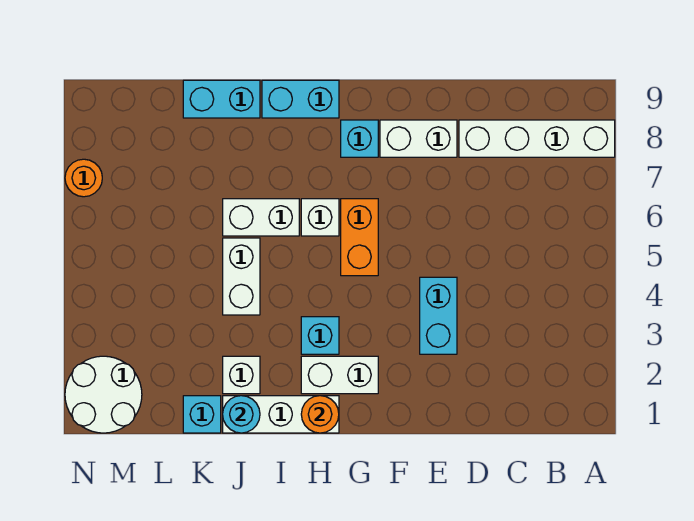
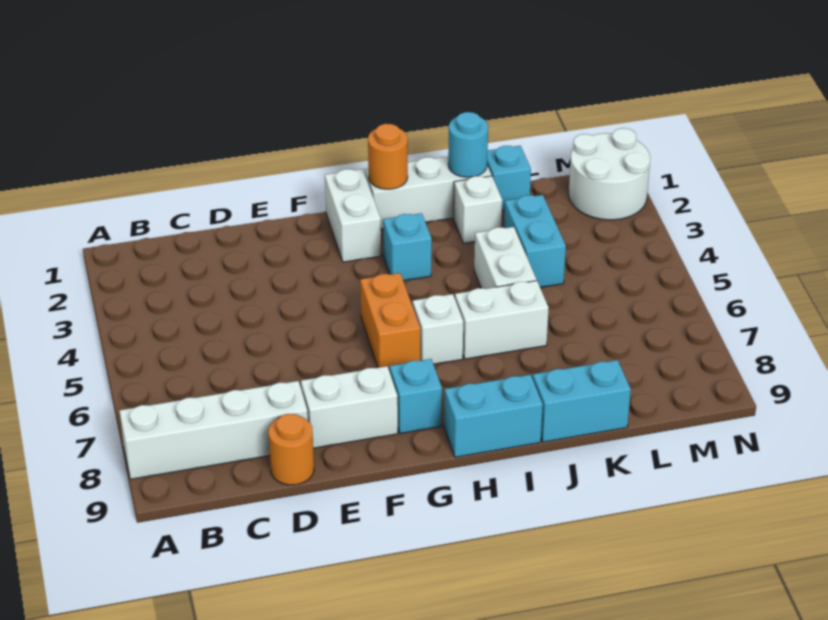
cyan 1x2 brick [420,277,457,354] -> cyan 1x2 brick moved to [504,195,566,287]
white 1x2 brick [301,356,378,394] -> white 1x2 brick turned to [325,169,381,262]
orange 1x1 round brick [65,159,102,197] -> orange 1x1 round brick moved to [268,414,314,485]

